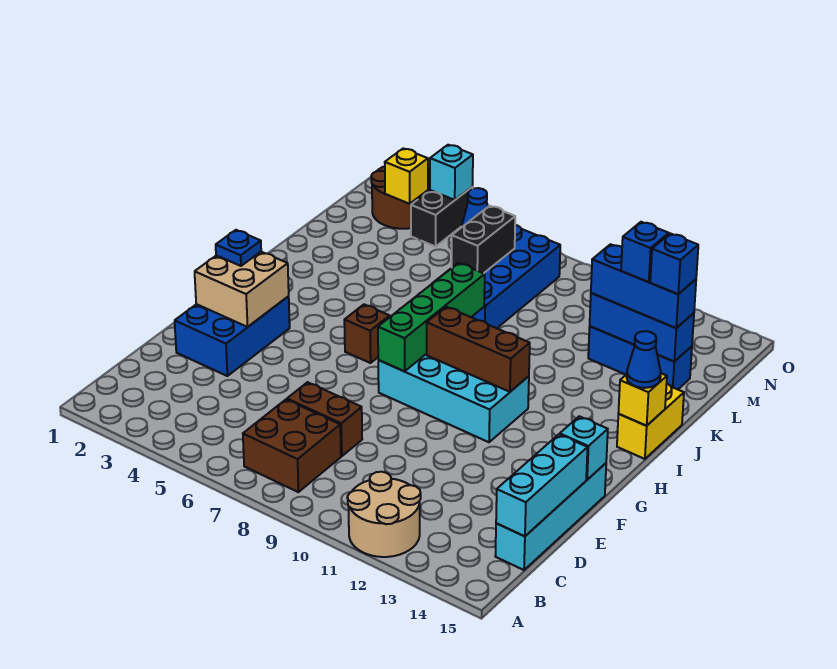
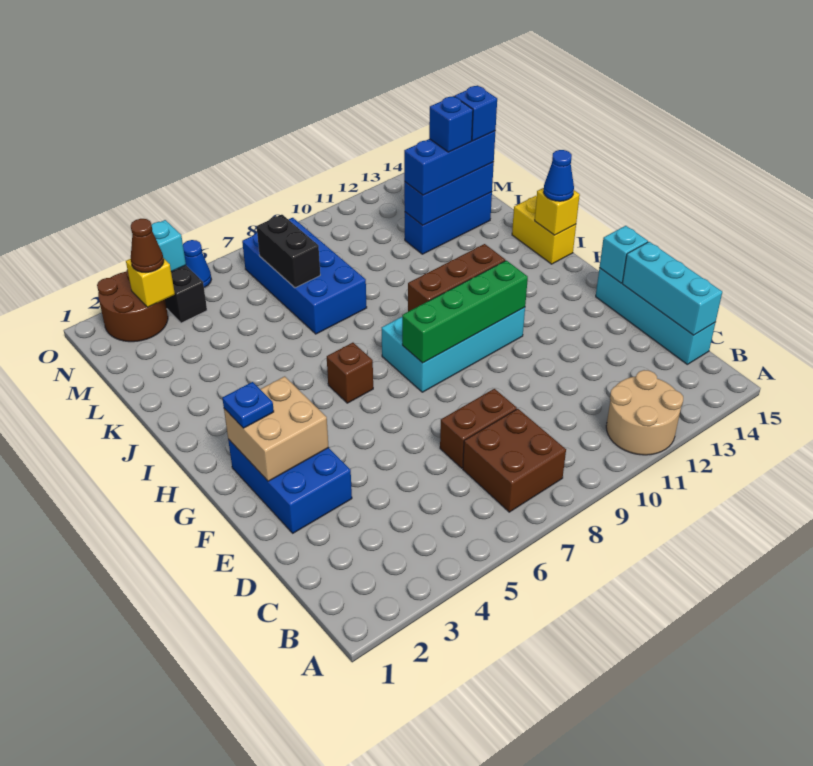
green 1x4 brick [378,263,485,371] -> green 1x4 brick turned to [402,261,528,363]
none -> brown 1x1 cone [131,219,164,272]

